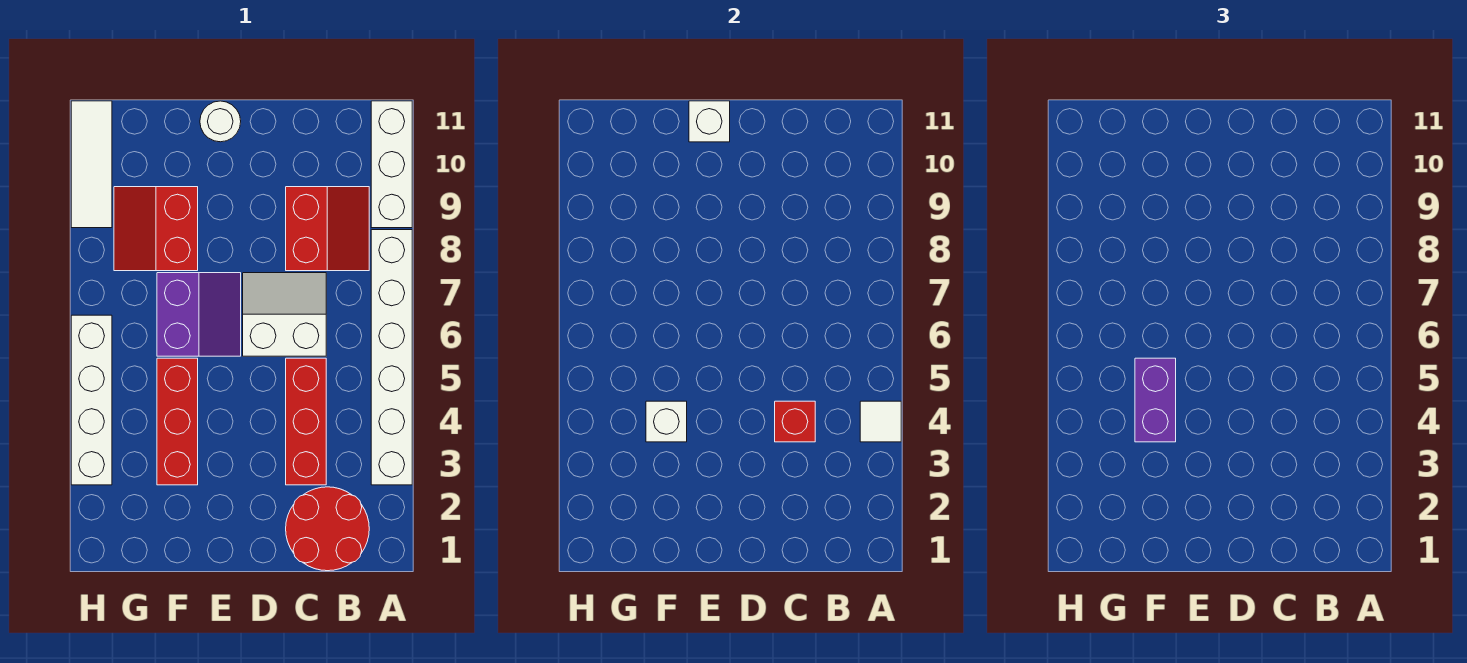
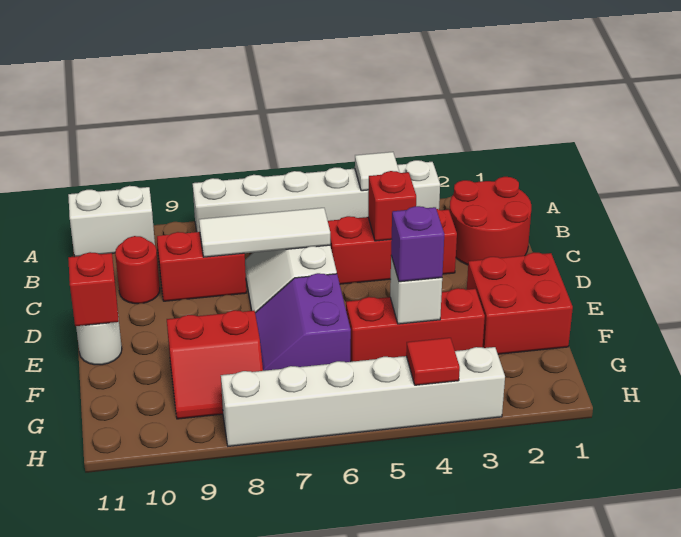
white 1x3 brick [371,101,412,228] -> white 1x2 brick [68,186,155,257]
none -> red 1x1 round brick [115,236,160,304]
none -> red 2x2 brick [467,252,573,354]
purple 2x2 slope [157,273,241,356] -> purple 2x2 slope turned to [255,273,351,371]
white 1x1 brick [689,101,730,142] -> red 1x1 brick [68,252,119,326]
purple 1x2 brick [1135,358,1176,442] -> purple 1x1 brick [391,206,444,282]
white 1x4 brick [71,315,112,485] -> white 1x6 brick [221,347,505,446]
none -> red 1x1 tile [406,338,460,385]
white 1x3 tile [71,101,112,228] -> white 1x3 tile moved to [199,208,330,257]

